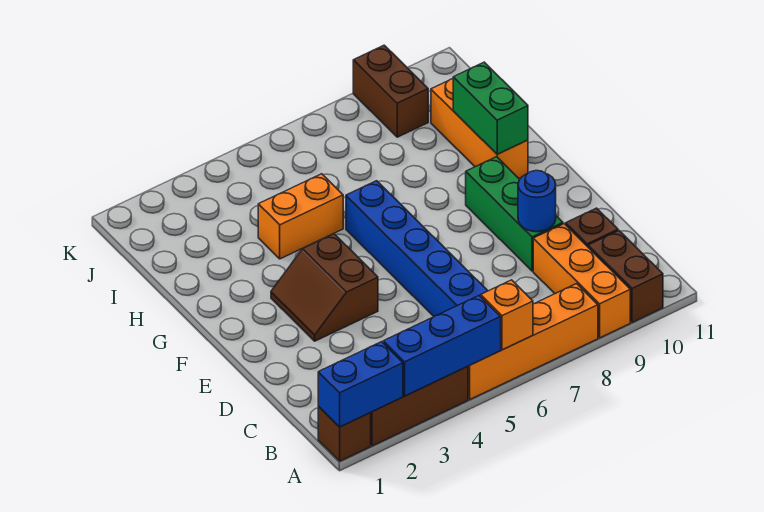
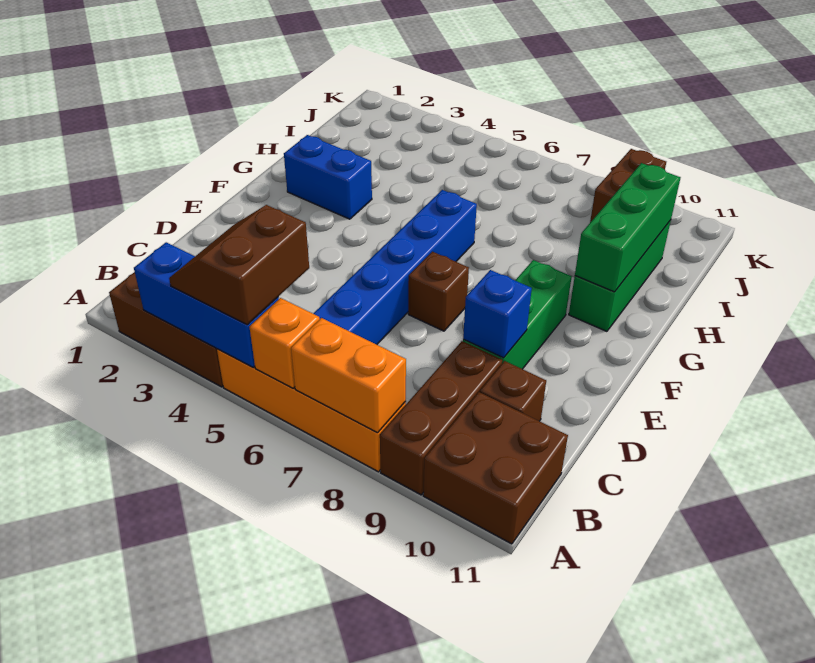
brown 1x1 brick [318,406,371,461] -> brown 1x1 brick moved to [408,252,469,331]
blue 1x2 brick [318,342,403,427] -> blue 1x2 brick moved to [284,135,372,219]
orange 1x3 brick [533,224,630,338] -> brown 1x3 brick [380,341,502,495]
brown 1x2 brick [588,231,663,322] -> brown 2x2 brick [423,392,568,544]
blue 1x1 round brick [518,171,556,232] -> blue 1x1 brick [463,270,532,358]
brown 2x2 slope [271,234,378,341] -> brown 2x2 slope moved to [169,205,309,325]
orange 1x3 brick [431,79,528,178] -> green 1x3 brick [569,220,671,331]
green 1x2 brick [453,62,528,154] -> green 1x3 brick [575,163,681,292]
orange 1x2 brick [258,174,343,259] -> orange 1x2 brick moved to [291,318,406,433]

